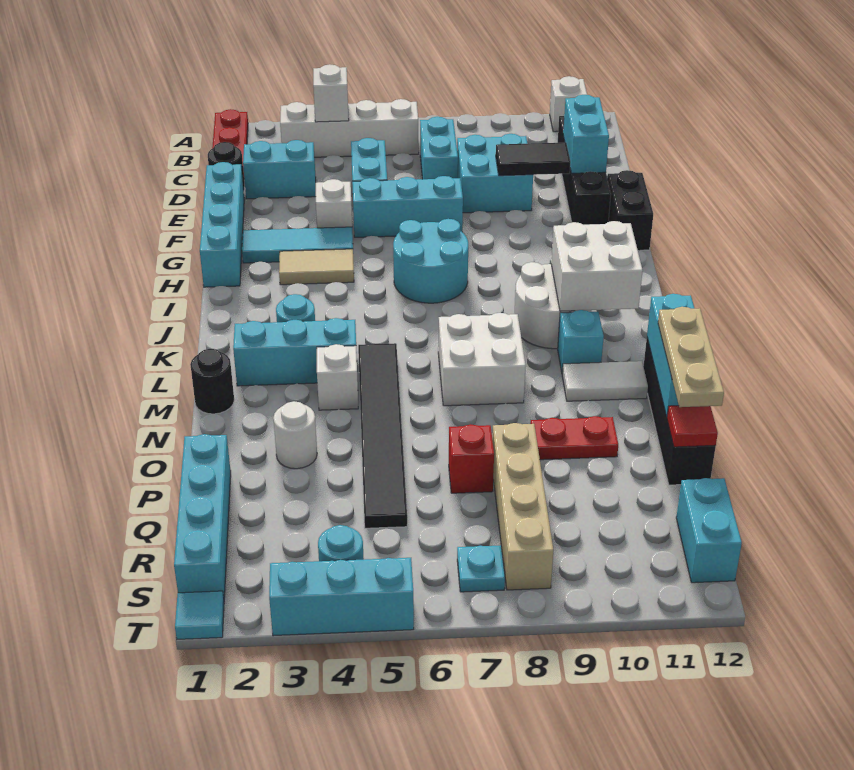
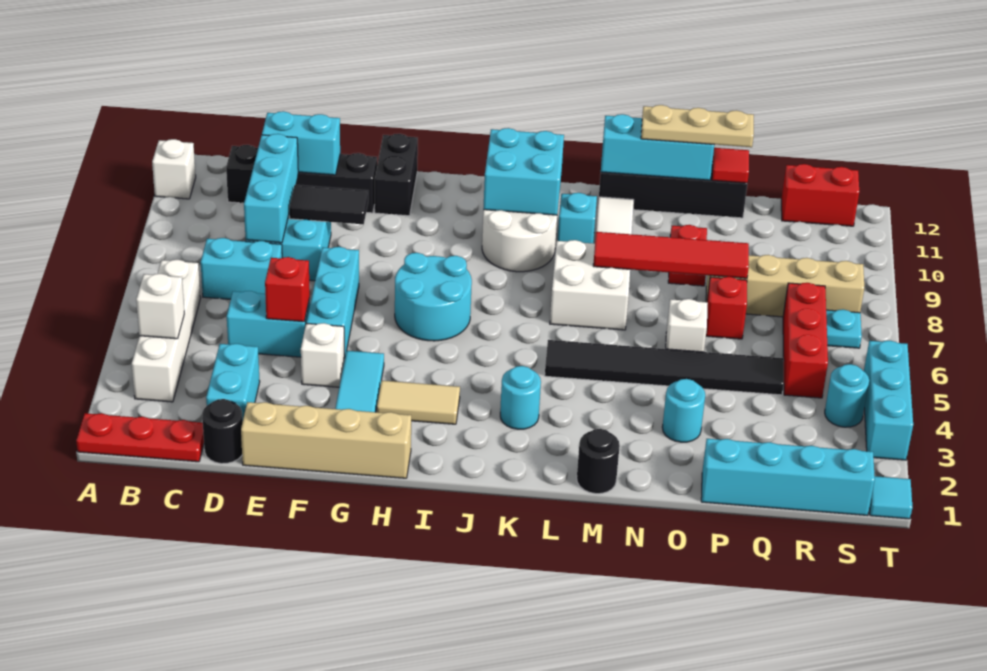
cyan 1x4 brick [200,162,244,287] -> tan 1x4 brick [241,402,411,478]
none -> red 1x1 brick [265,257,310,322]
black 1x2 tile [496,142,570,176] -> black 1x2 tile turned to [289,185,368,224]
black 1x2 brick [607,170,653,250] -> black 1x2 brick turned to [375,134,418,216]
tan 1x2 tile [279,249,354,285] -> tan 1x2 tile turned to [377,380,460,424]
white 2x2 brick [551,221,643,311] -> cyan 2x2 brick [483,128,564,215]
cyan 1x3 brick [233,318,357,386] -> cyan 1x3 brick moved to [244,134,299,243]
white 1x1 brick [317,344,358,410] -> white 1x1 brick moved to [666,299,708,352]
none -> red 1x4 tile [593,232,749,278]
white 1x1 round brick [273,401,317,469] -> cyan 1x1 round brick [662,379,705,442]
none -> red 1x3 brick [783,283,828,398]
cyan 1x2 brick [676,478,742,583] -> red 1x2 brick [781,164,859,226]

